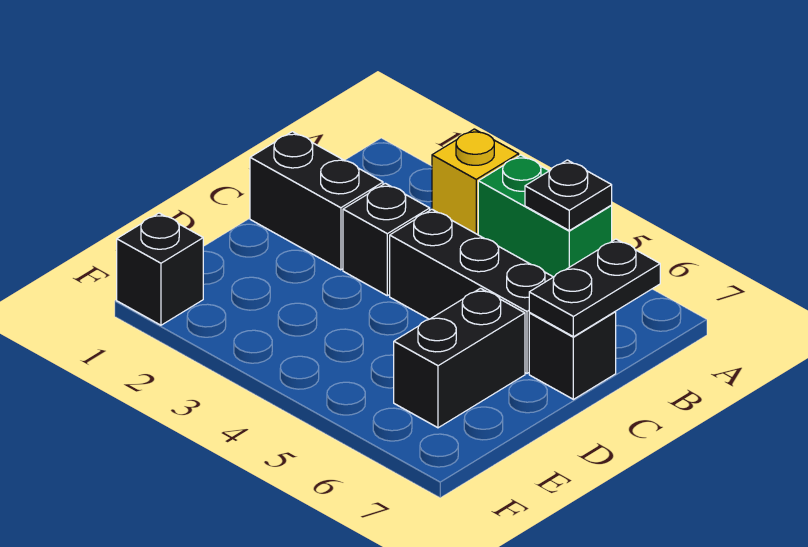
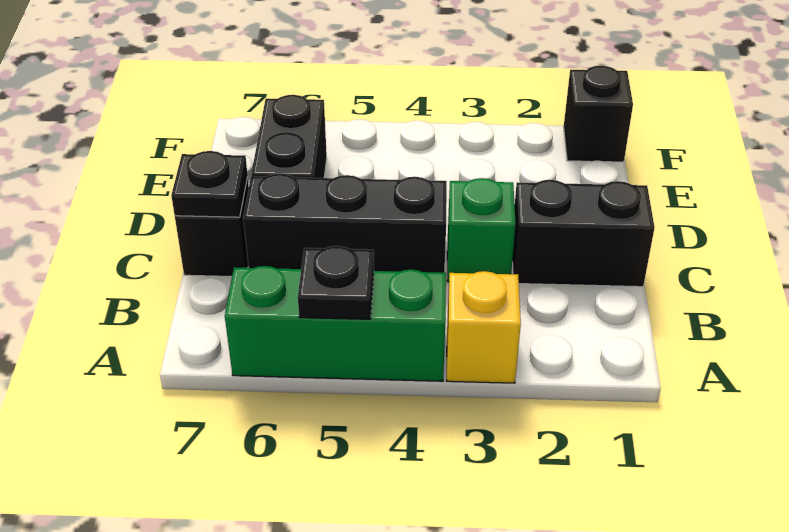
green 1x2 brick [478,155,612,277] -> green 1x3 brick [225,266,446,381]
black 1x2 plate [529,239,660,337] -> black 1x1 plate [171,151,248,217]
black 1x1 brick [343,183,430,296] -> green 1x1 brick [447,178,516,282]

